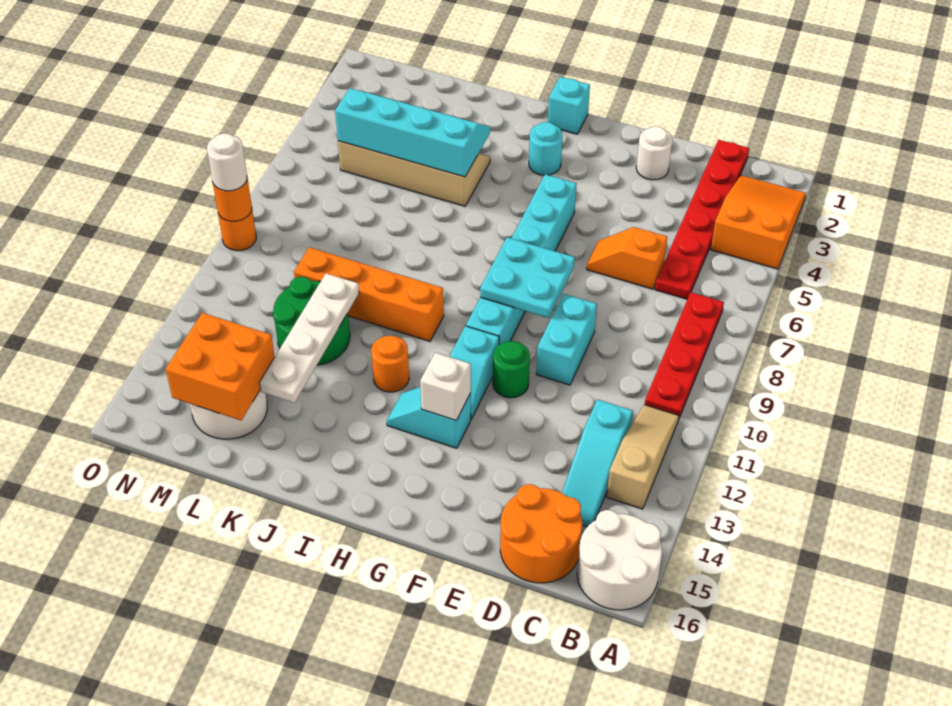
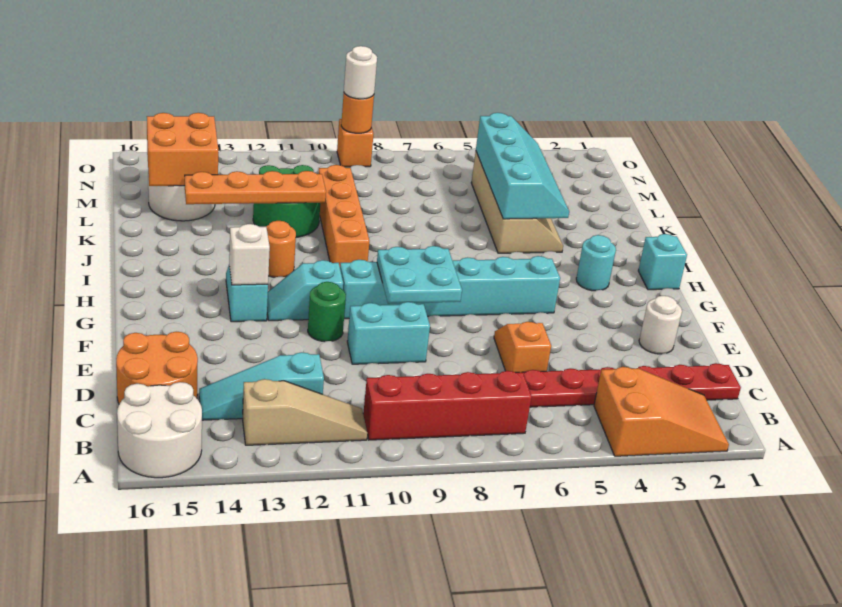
red 1x4 plate [645,292,724,418] -> red 1x4 brick [363,371,532,440]
white 1x4 plate [260,273,359,403] -> orange 1x4 plate [185,171,326,204]
orange 1x1 round brick [218,210,256,251] -> orange 1x1 brick [337,119,373,167]

